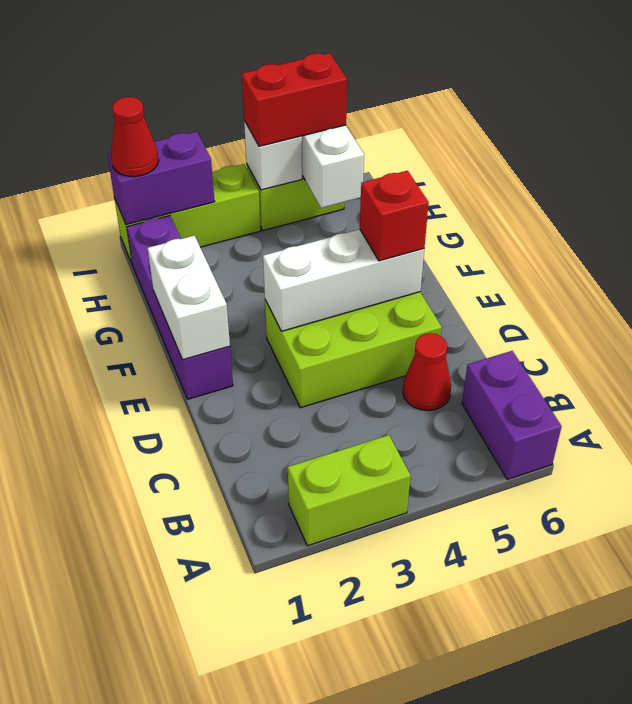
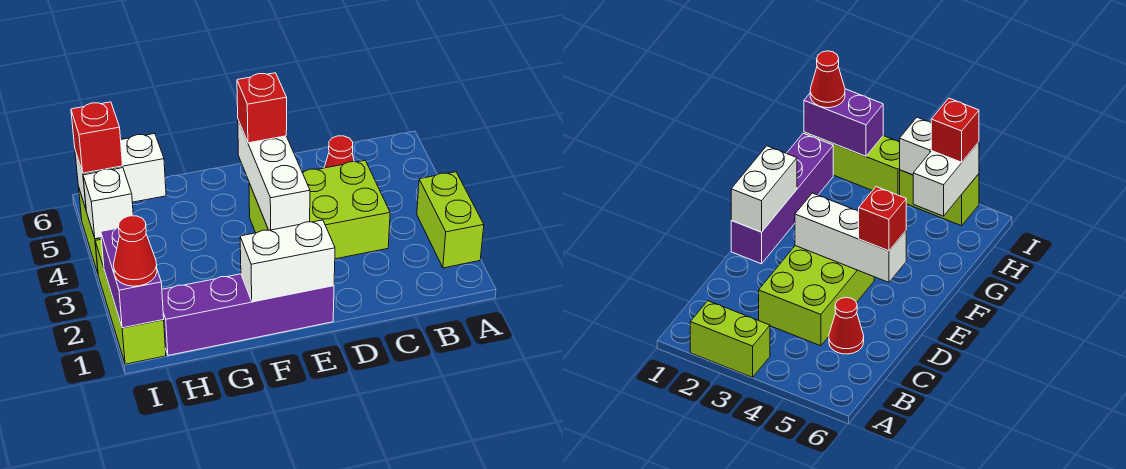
purple 1x2 brick [462,351,562,479] -> none
lime 2x3 brick [265,292,442,408] -> lime 2x3 brick turned to [249,160,390,259]
red 1x2 brick [242,53,347,146] -> red 1x1 brick [71,102,123,173]

